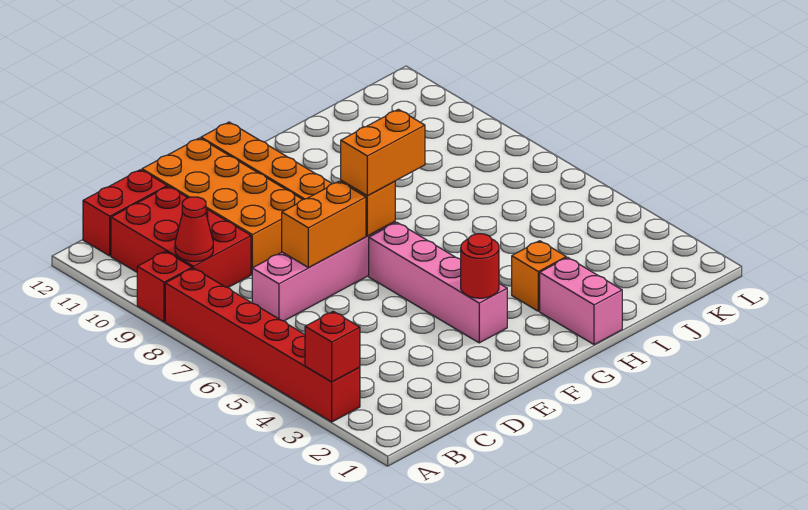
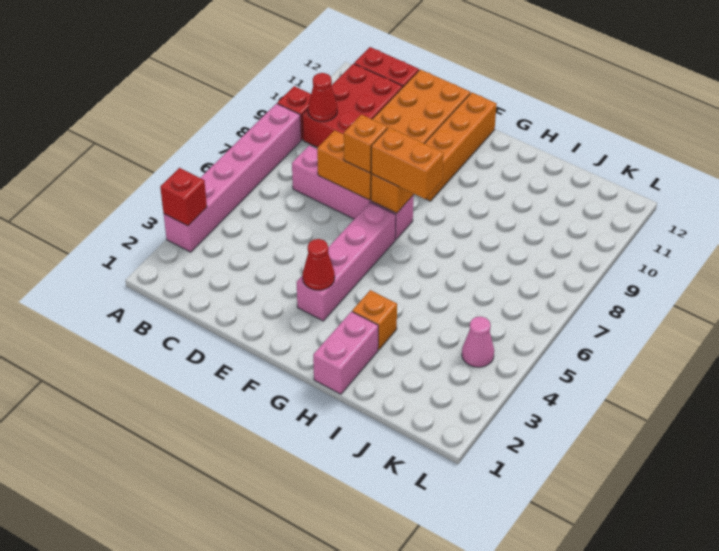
red 1x6 brick [165,268,360,422] -> pink 1x6 brick [164,104,301,252]
none -> orange 1x1 brick [344,115,388,173]
red 1x1 round brick [461,234,499,298] -> red 1x1 cone [303,239,335,290]
none -> pink 1x1 cone [462,316,494,367]

